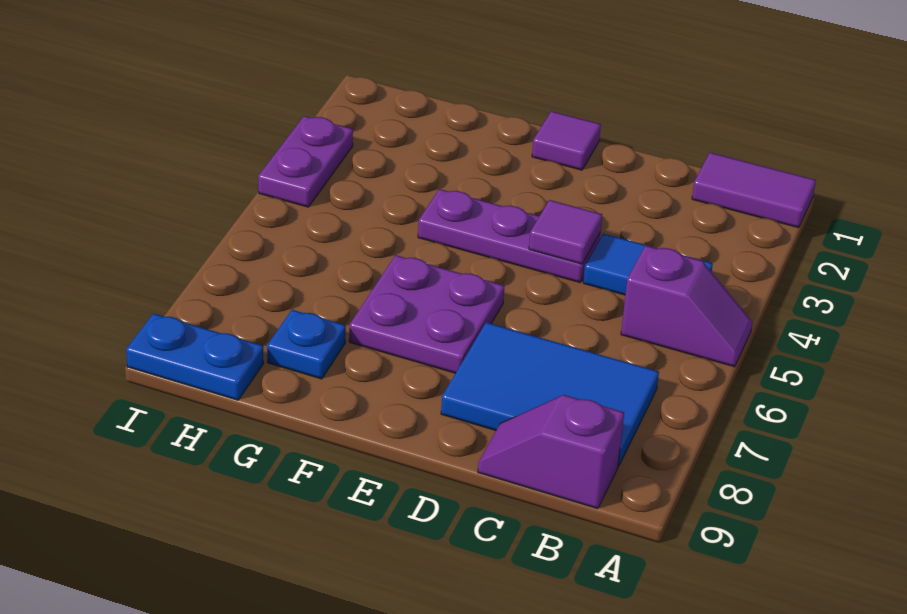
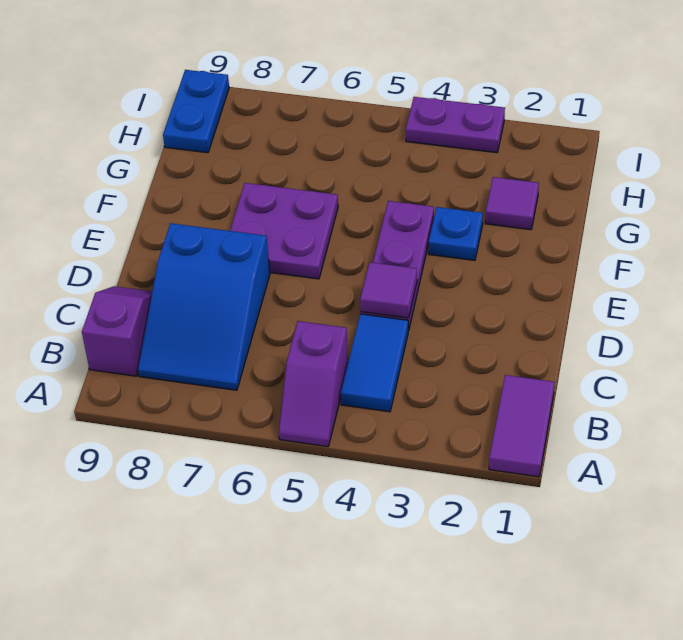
blue 2x3 tile [441,322,659,467] -> blue 2x3 slope [138,223,270,390]
purple 1x1 tile [532,111,601,170] -> purple 1x1 tile moved to [485,177,539,230]
blue 1x1 plate [267,310,346,379] -> blue 1x1 plate moved to [429,207,483,260]

